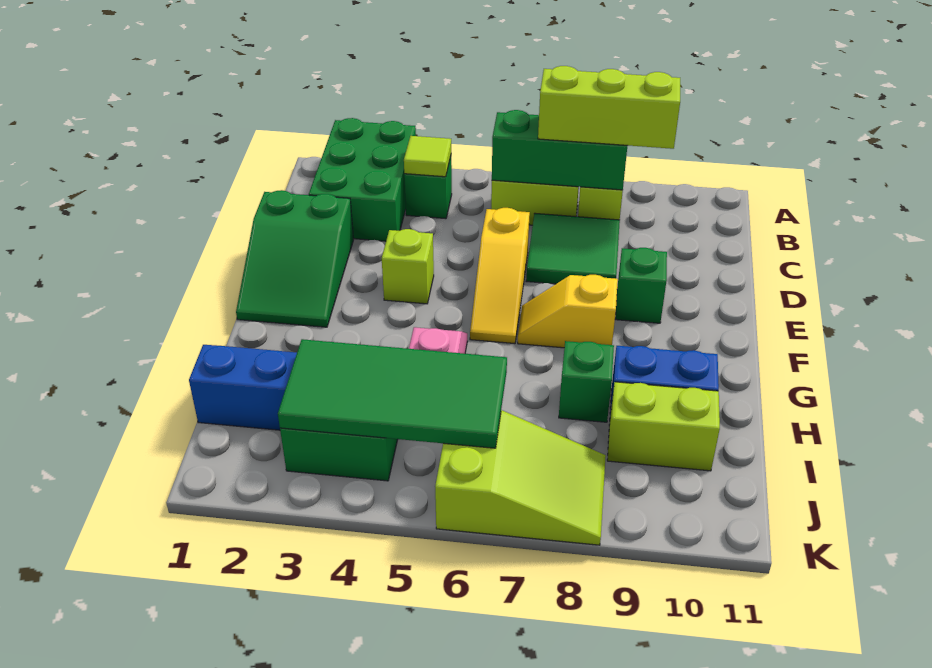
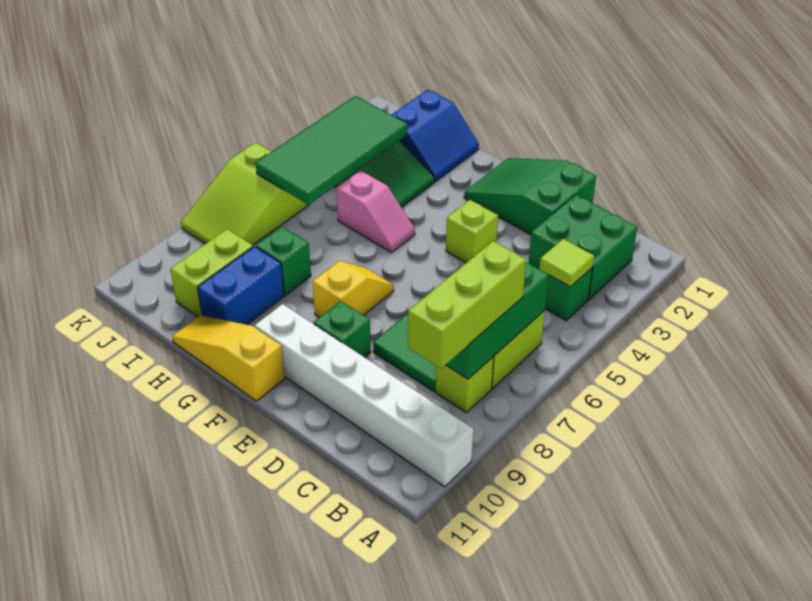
green 2x3 brick [309,118,416,241] -> green 2x2 brick [529,195,637,299]
none -> white 1x6 brick [255,304,473,487]
yellow 1x3 slope [470,208,530,344] -> yellow 1x3 slope moved to [172,315,285,401]

